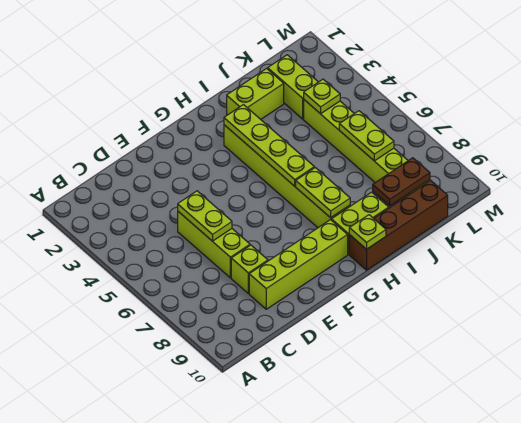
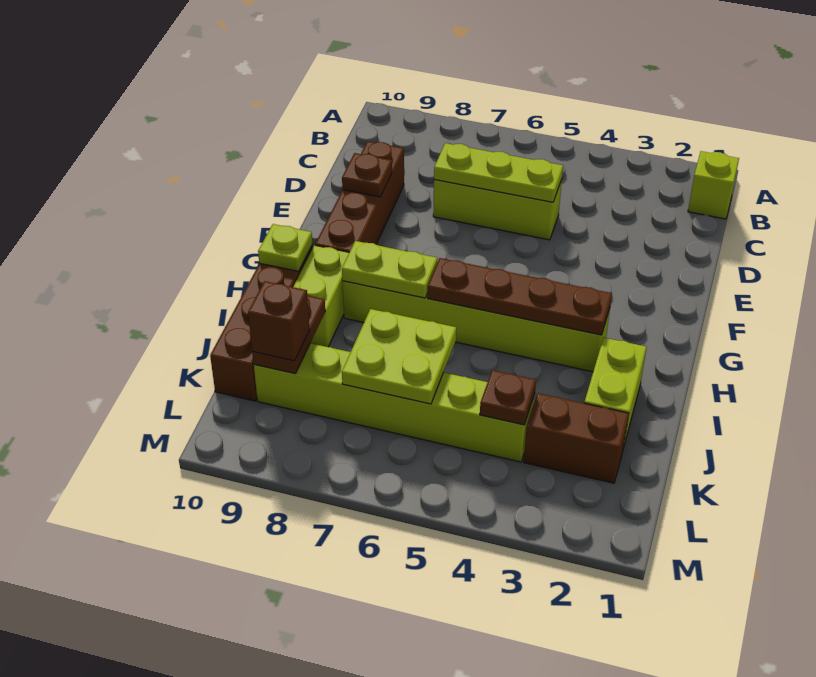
lime 1x2 plate [178,191,232,241] -> lime 1x3 plate [434,143,563,202]
lime 1x1 brick [231,245,268,294] -> lime 1x1 brick moved to [688,151,739,219]
lime 1x4 brick [249,220,348,309] -> brown 1x4 brick [315,141,404,252]
none -> brown 1x1 plate [342,153,392,197]
lime 1x4 plate [224,105,314,186] -> brown 1x4 plate [428,258,612,335]
lime 1x2 brick [268,55,318,119] -> brown 1x2 brick [524,393,629,483]
lime 1x1 plate [304,79,340,114] -> brown 1x1 plate [480,370,536,425]
lime 1x2 plate [339,111,394,161] -> lime 2x2 plate [342,309,456,404]
none -> brown 1x1 brick [248,281,310,361]

